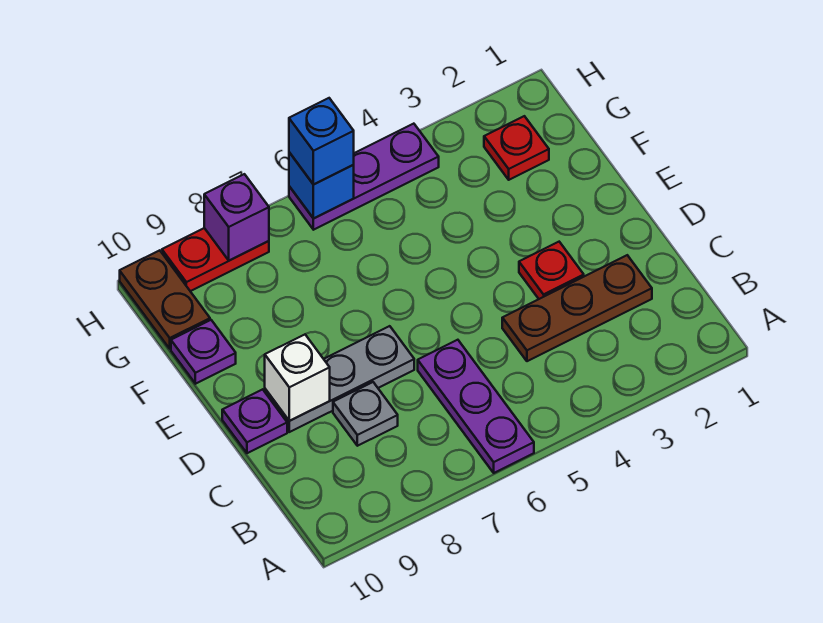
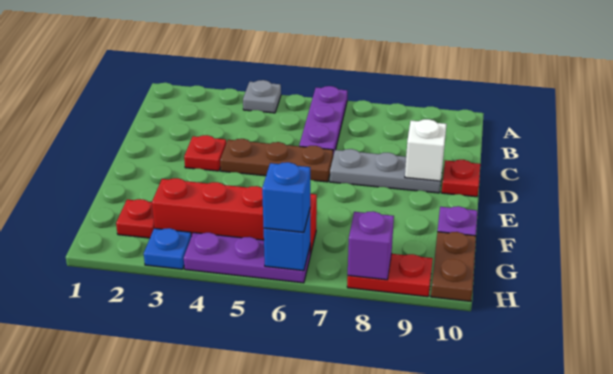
brown 1x3 plate [502,255,652,361] -> brown 1x3 plate moved to [220,139,333,182]
grey 1x1 plate [333,382,398,446] -> grey 1x1 plate moved to [243,80,281,113]
purple 1x1 plate [222,389,287,453] -> red 1x1 plate [442,160,480,197]
none -> red 1x4 brick [152,178,317,255]
none -> blue 1x1 plate [144,228,192,269]

